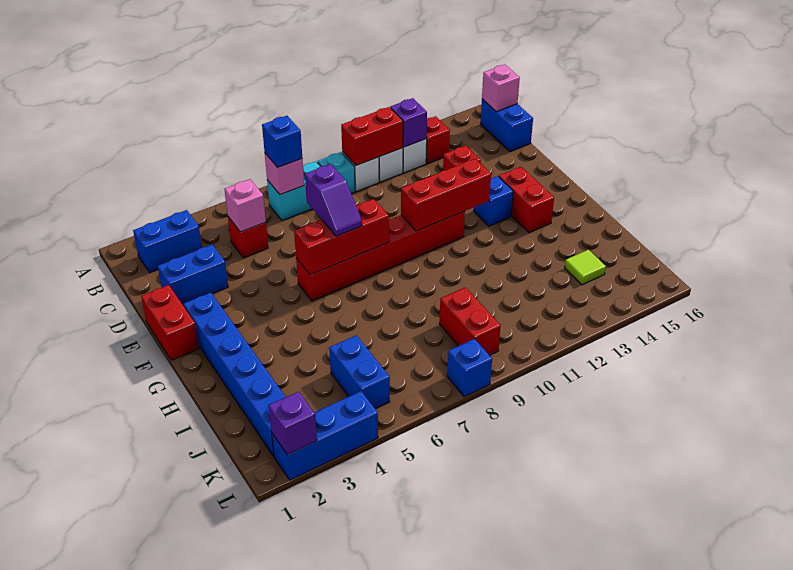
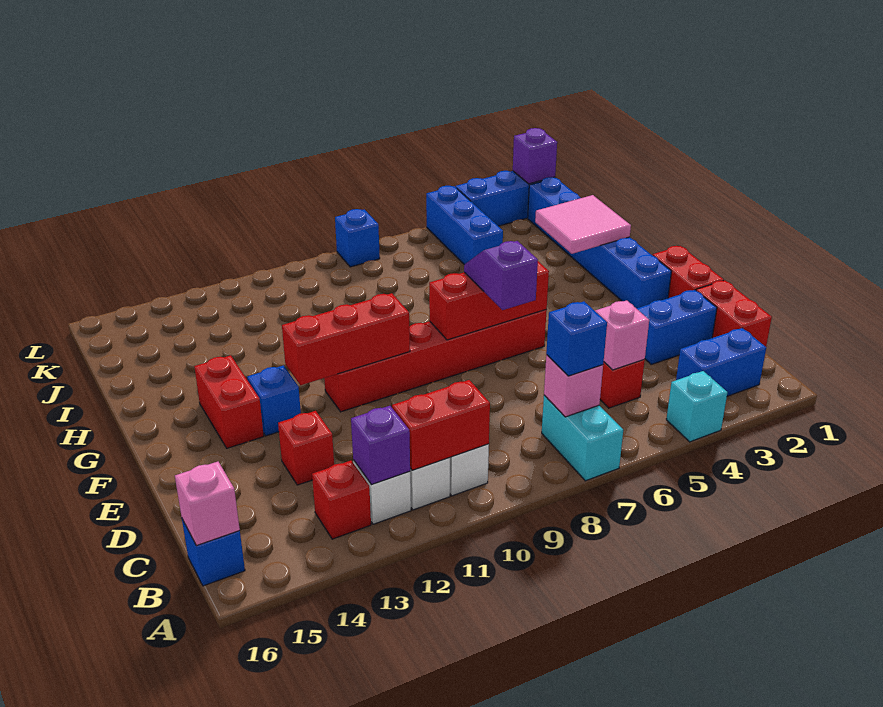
cyan 1x2 brick [267,161,320,221] -> cyan 1x2 brick turned to [542,395,623,481]
cyan 1x1 brick [318,152,355,194] -> cyan 1x1 brick moved to [666,371,727,442]
blue 1x2 brick [480,99,533,152] -> blue 1x1 brick [182,519,245,586]
none -> pink 2x2 tile [535,195,631,254]
blue 1x2 brick [329,335,390,409] -> blue 1x3 brick [426,186,503,264]
red 1x2 brick [439,287,501,356] -> red 1x2 brick moved to [696,280,772,347]
lime 1x1 tile [565,250,606,285] -> none

